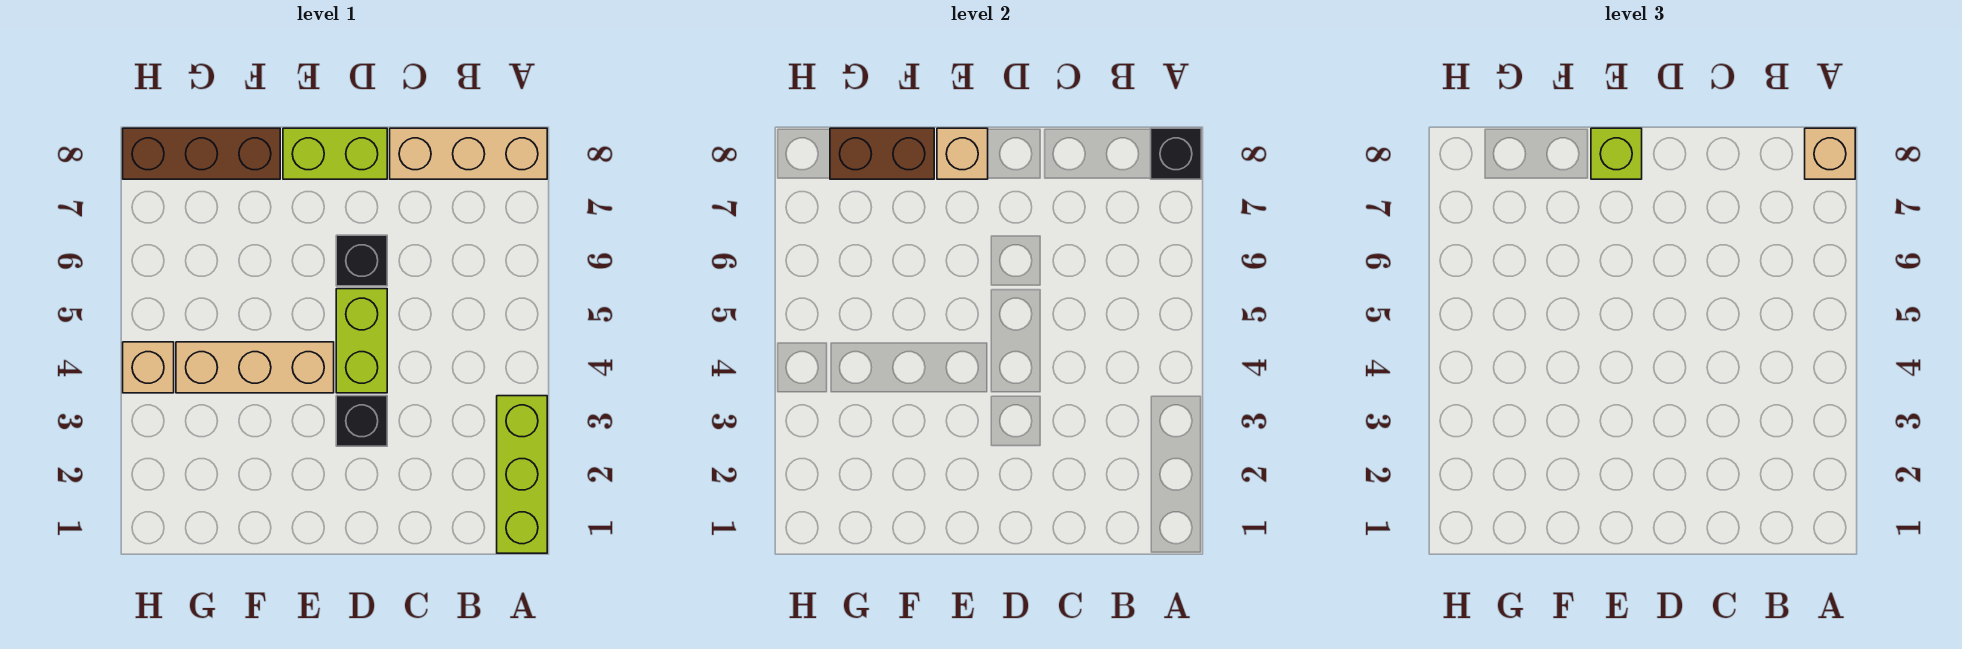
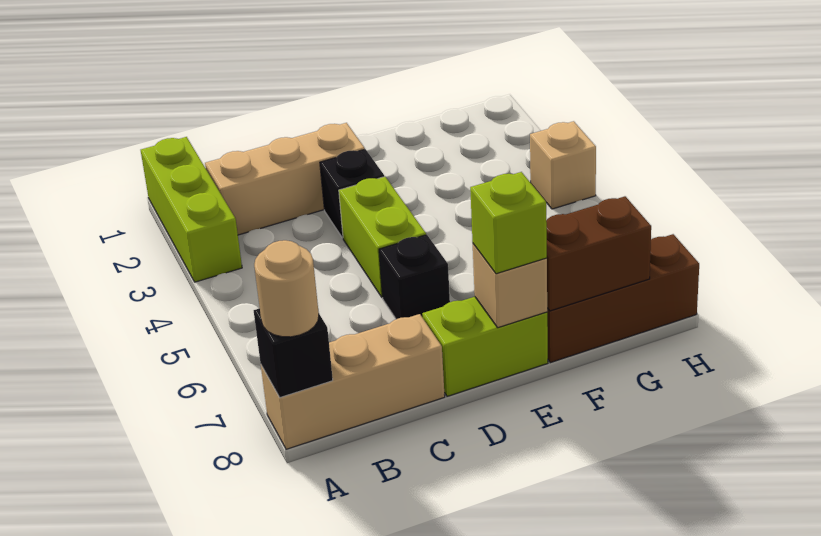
tan 1x1 brick [1805,128,1855,179] -> tan 1x1 round brick [254,240,319,337]
tan 1x3 brick [176,342,334,393] -> tan 1x3 brick moved to [205,123,365,235]

